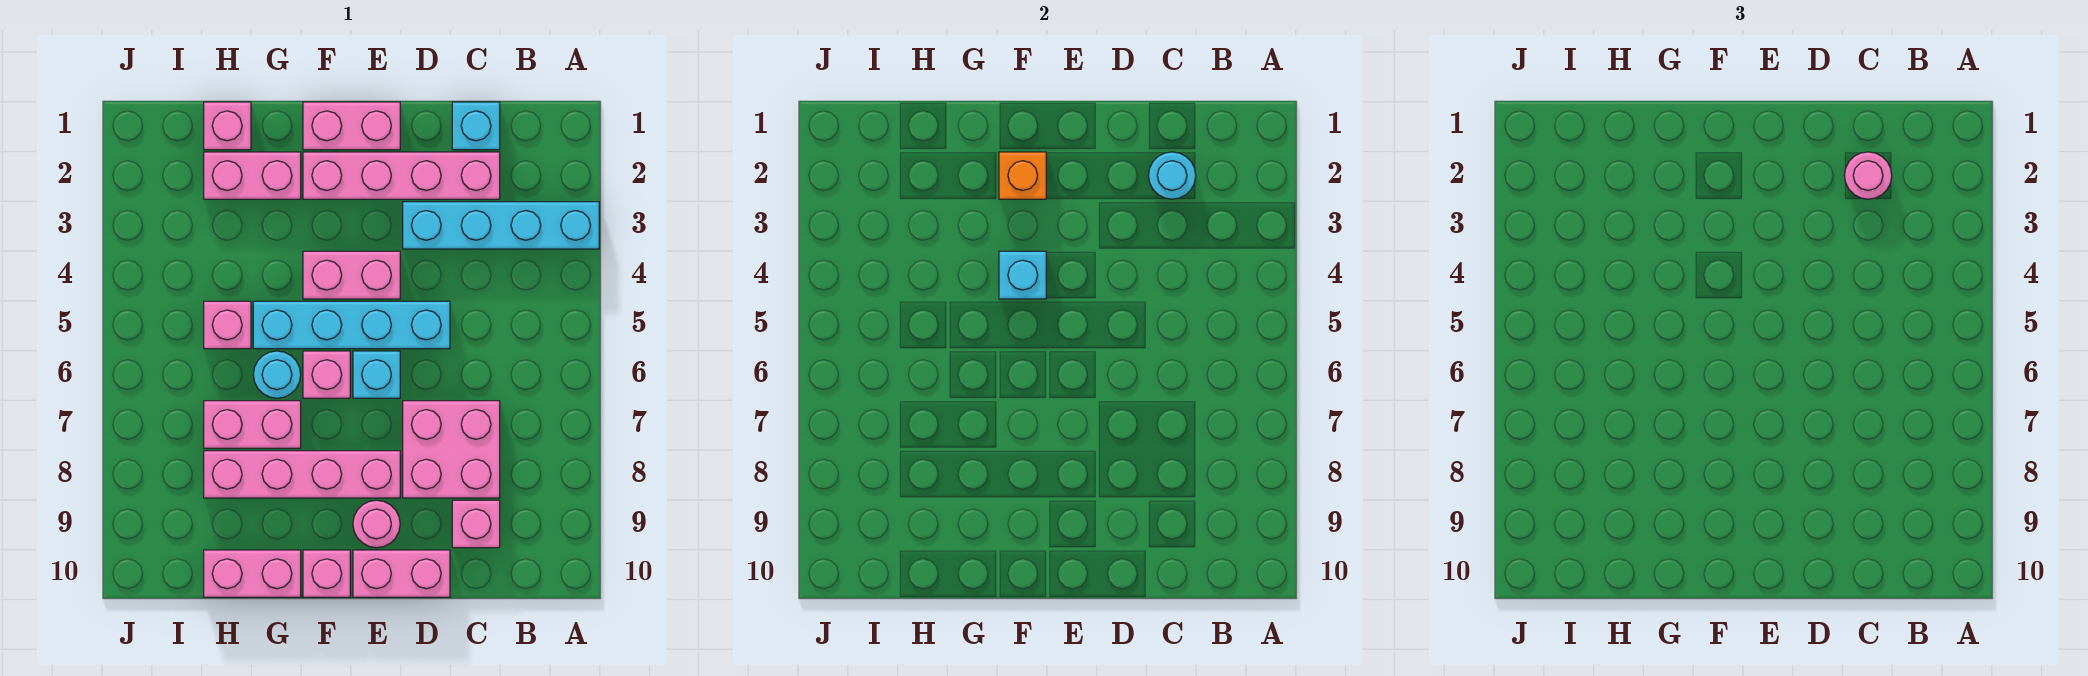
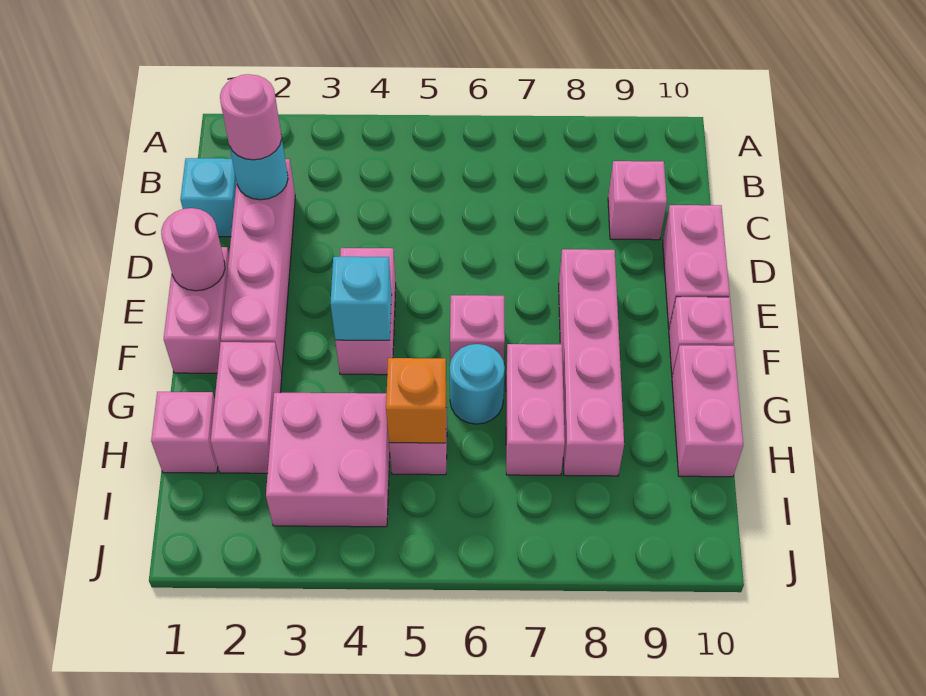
cyan 1x4 brick [403,202,599,249] -> none
pink 2x2 brick [403,401,500,498] -> pink 2x2 brick moved to [266,393,390,527]
cyan 1x4 brick [253,301,450,349] -> none
cyan 1x1 brick [353,351,400,398] -> none
pink 1x1 round brick [353,500,400,548] -> pink 1x1 round brick moved to [161,208,225,291]
orange 1x1 brick [999,152,1046,199] -> orange 1x1 brick moved to [386,358,446,443]

